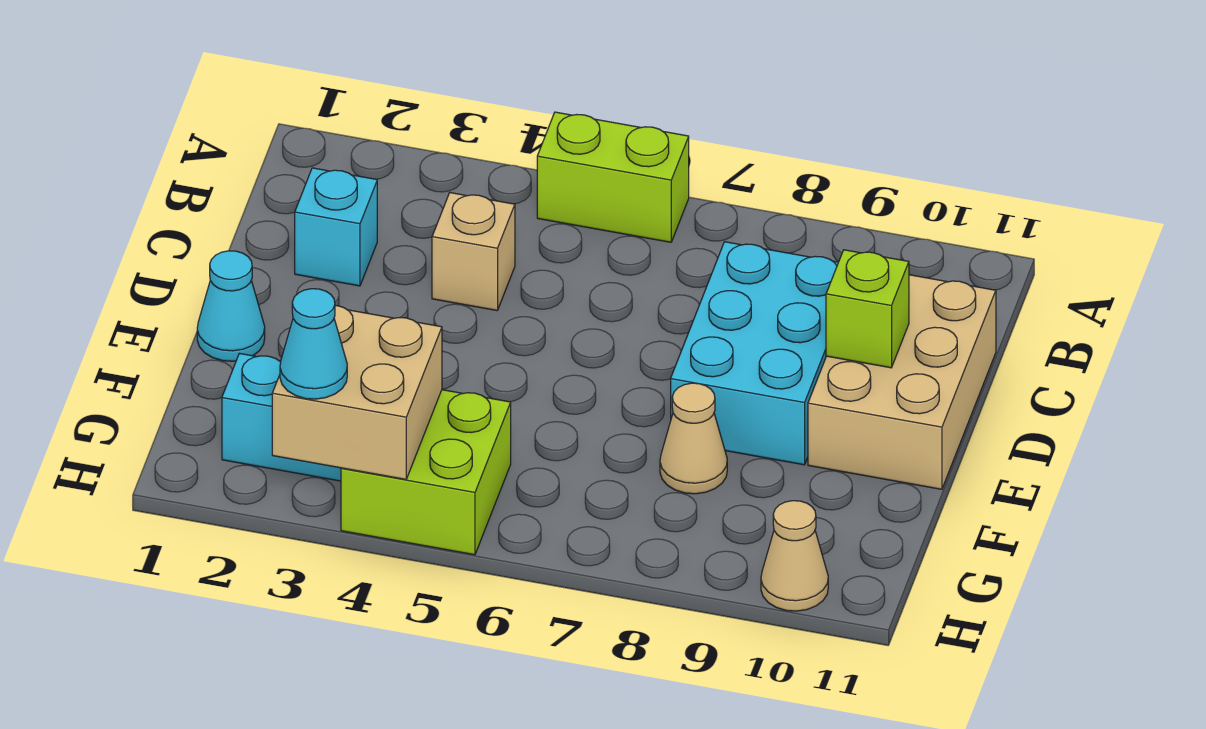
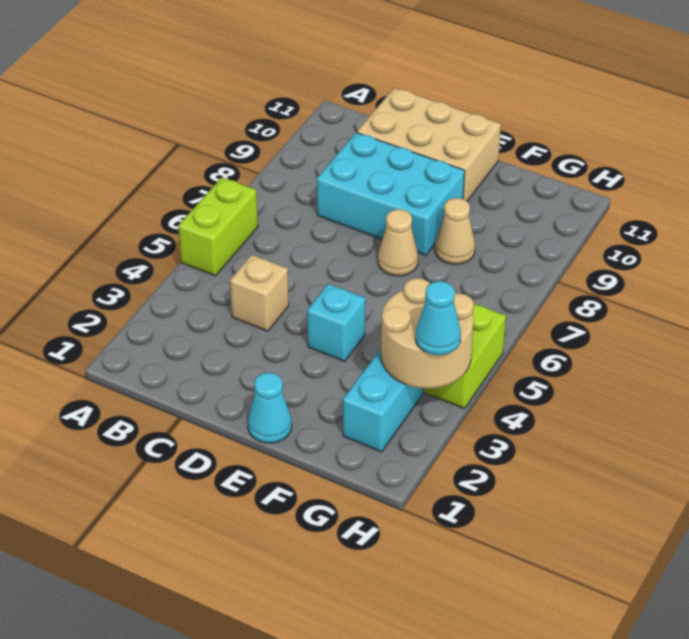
cyan 1x1 brick [295,168,377,286] -> cyan 1x1 brick moved to [307,284,365,362]
lime 1x1 brick [826,250,909,368] -> none
tan 2x2 brick [272,306,442,479] -> tan 2x2 round brick [381,278,474,389]
tan 1x1 cone [761,501,828,611] -> tan 1x1 cone moved to [378,209,418,276]

